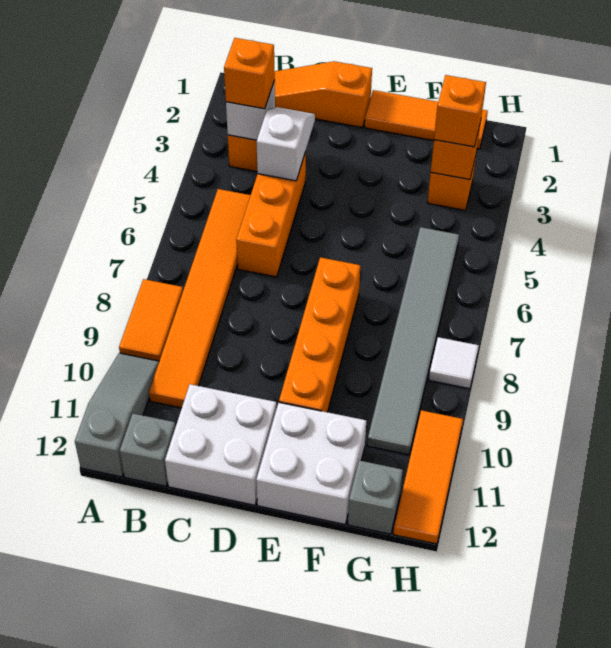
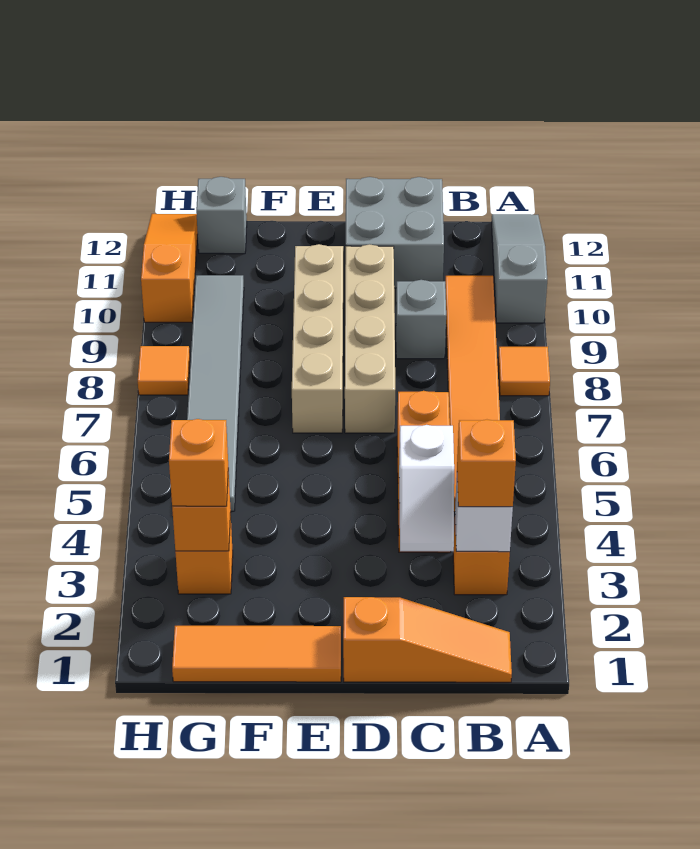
orange 1x2 tile [119,279,183,361] -> orange 1x1 tile [498,347,550,396]
grey 1x3 slope [75,353,159,477] -> grey 1x3 slope turned to [492,214,547,323]
grey 1x1 brick [120,414,175,486] -> grey 1x1 brick moved to [396,280,446,359]
white 2x2 brick [165,384,276,505] -> grey 2x2 brick [346,177,444,288]
none -> tan 1x4 brick [345,244,395,433]
orange 1x4 brick [279,257,360,412] -> tan 1x4 brick [292,244,343,433]
white 2x2 brick [256,403,366,524] -> none
white 1x1 tile [429,337,479,389] -> orange 1x1 tile [138,346,190,395]
orange 1x3 tile [393,410,463,544] -> orange 1x3 slope [141,214,198,322]

